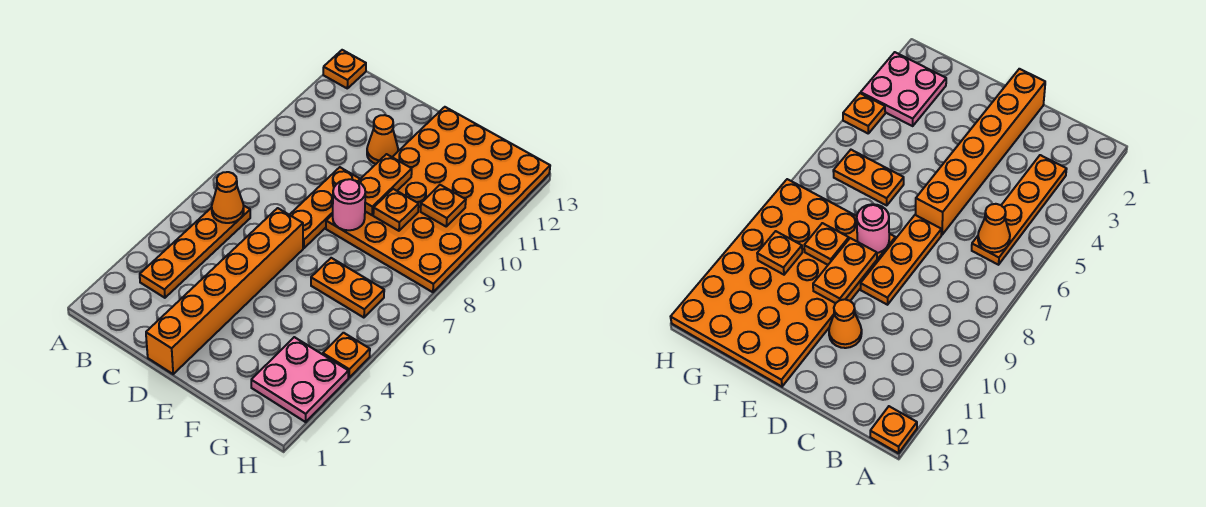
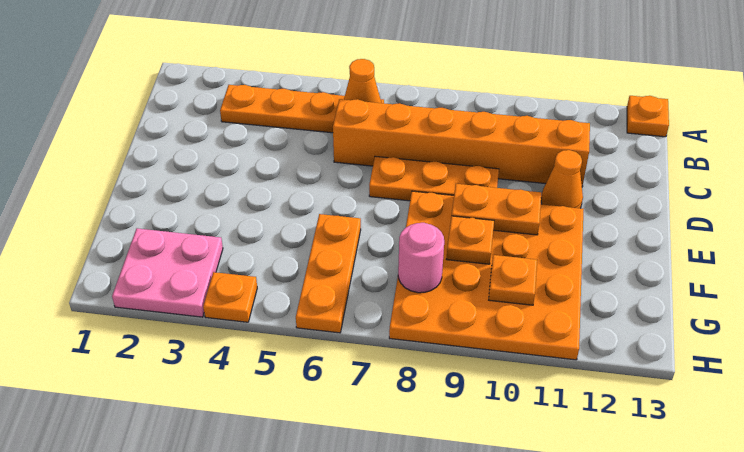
orange 1x6 brick [146,208,303,374] -> orange 1x6 brick moved to [333,99,590,187]
orange 4x6 plate [326,107,550,292] -> orange 4x4 plate [389,191,584,360]
pink 1x1 round brick [333,179,365,230] -> pink 1x1 round brick moved to [398,223,444,293]
orange 1x2 plate [311,258,384,318] -> orange 1x3 plate [296,214,361,333]

